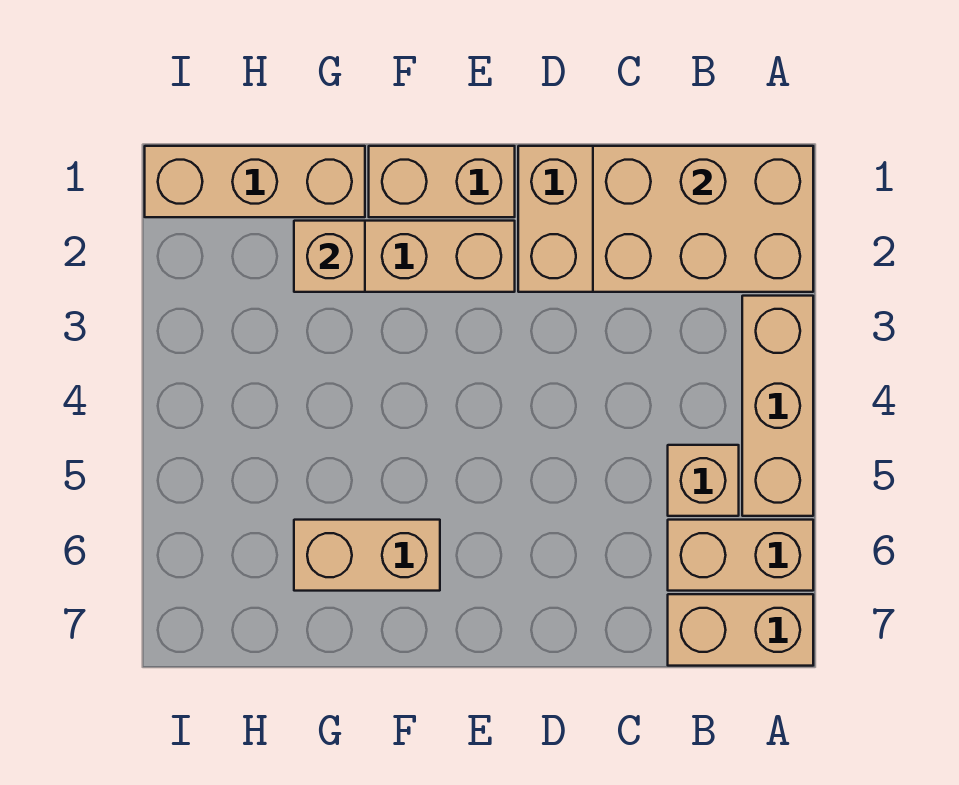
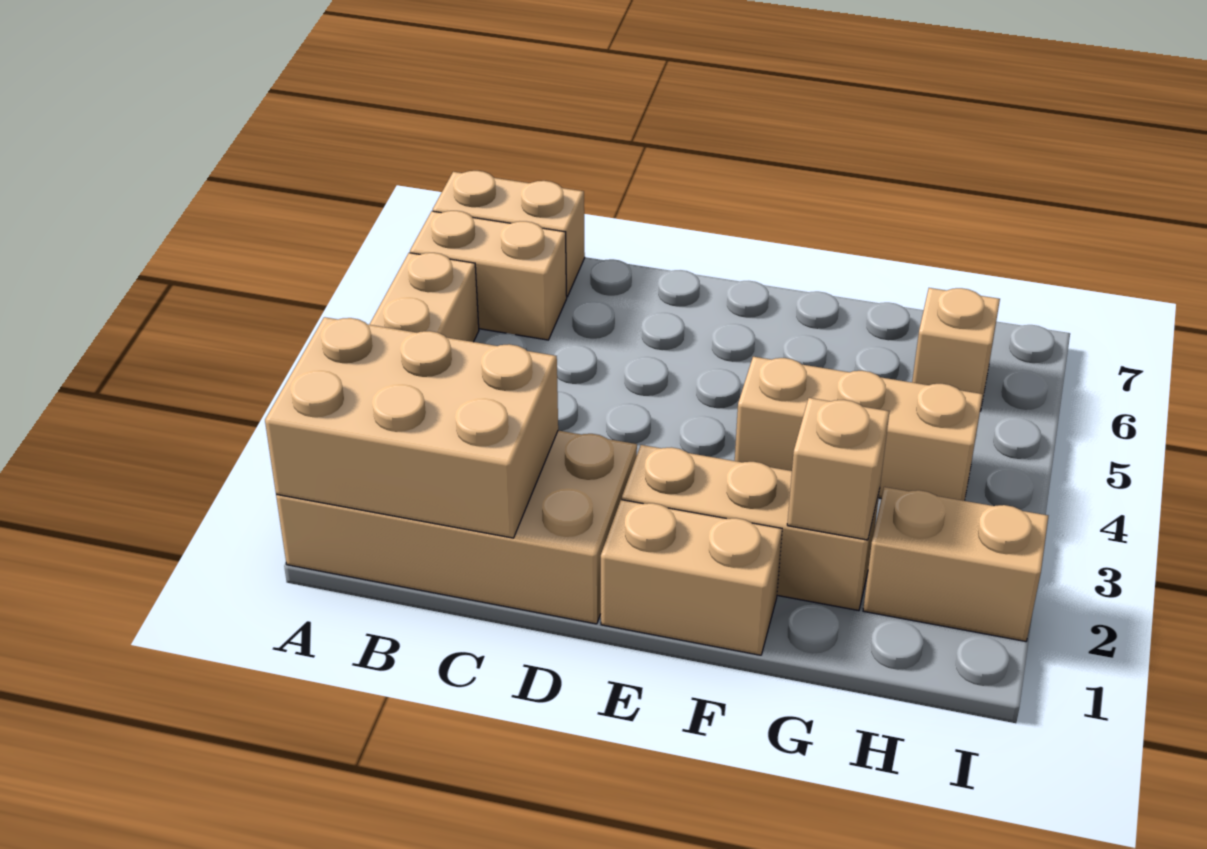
tan 1x1 brick [668,445,739,516] -> tan 1x1 brick moved to [912,288,1000,411]
tan 1x2 brick [294,520,440,591] -> tan 1x2 brick moved to [863,487,1048,641]
tan 1x3 brick [145,146,365,217] -> tan 1x3 brick moved to [735,357,983,501]

